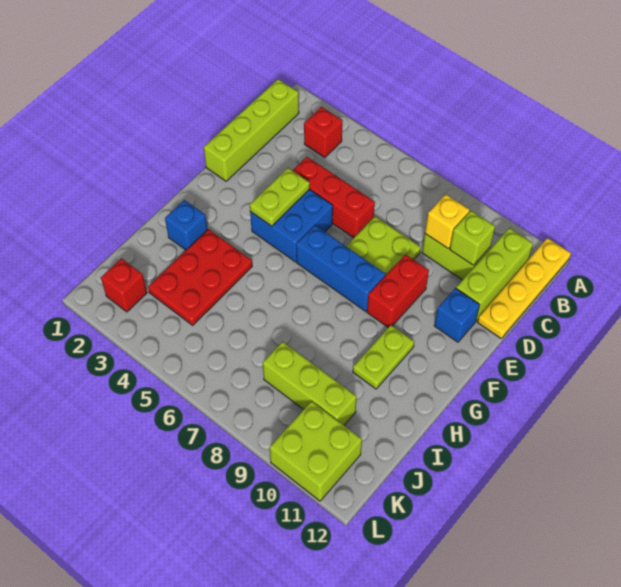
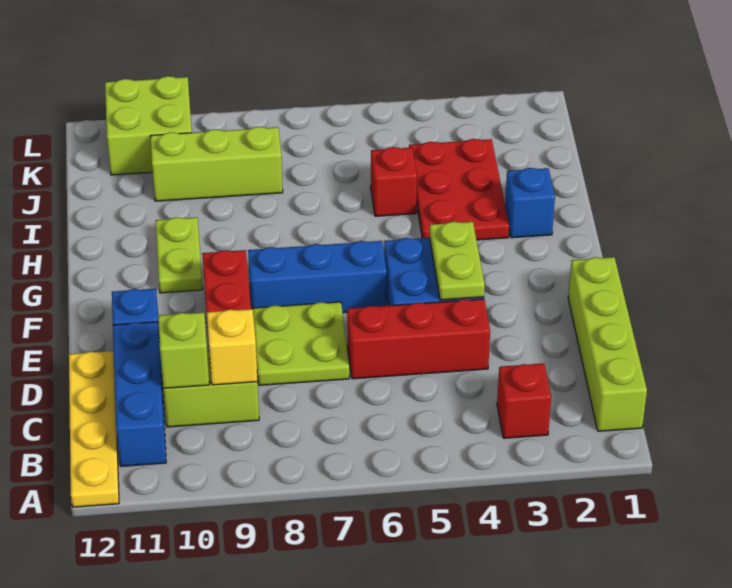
lime 1x3 brick [456,228,533,321] -> blue 1x3 brick [113,322,166,466]
red 1x1 brick [101,258,147,312] -> red 1x1 brick moved to [371,147,417,216]

